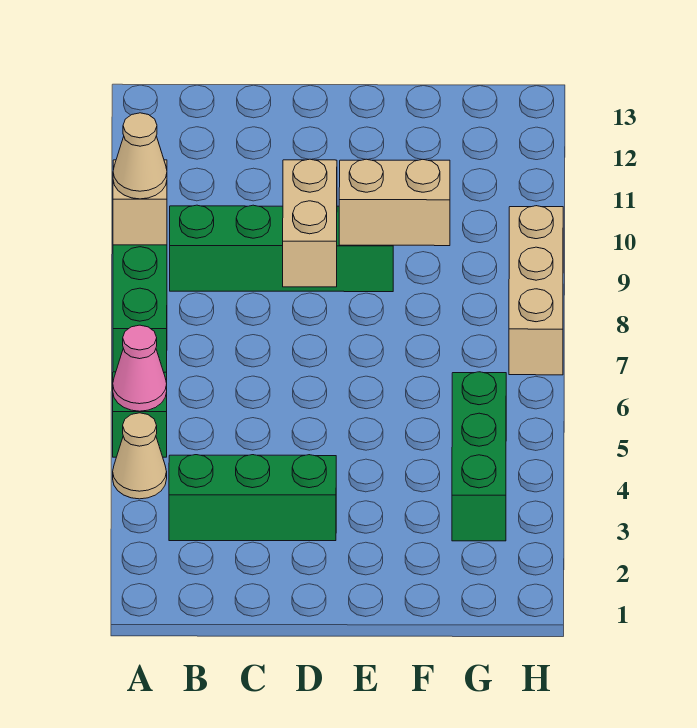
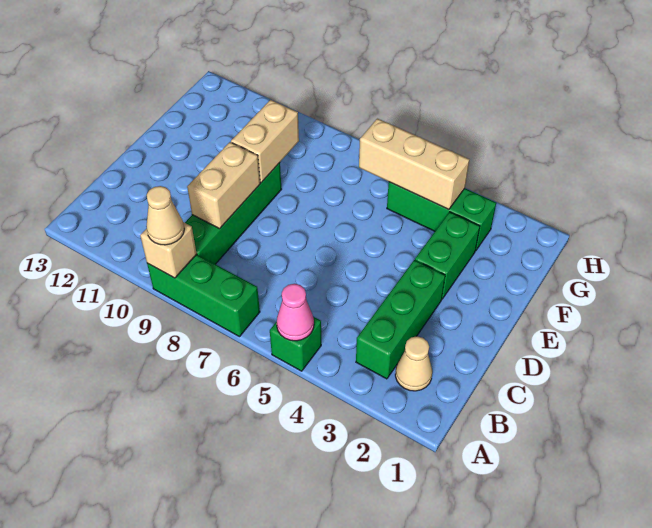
tan 1x1 cone [113,413,167,499] -> tan 1x1 cone moved to [395,336,432,391]
tan 1x2 brick [283,159,337,287] -> tan 1x2 brick turned to [187,142,260,229]
none -> green 1x2 brick [415,212,480,299]
tan 1x3 brick [509,206,563,375] -> tan 1x3 brick moved to [359,119,469,210]

